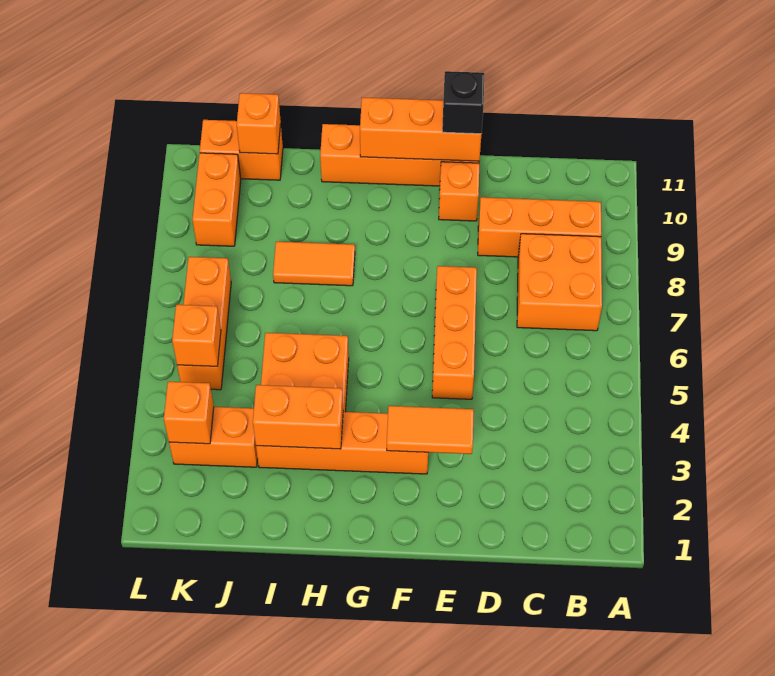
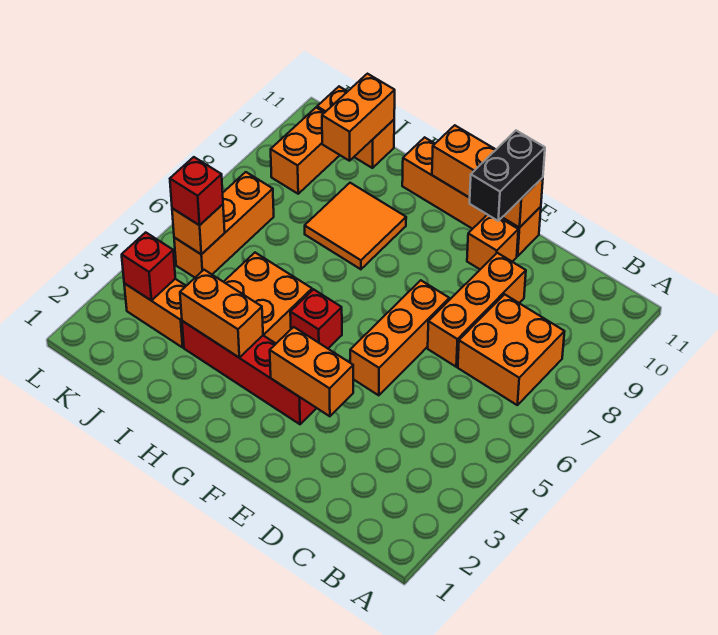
orange 1x3 brick [478,197,601,257] -> orange 1x3 brick turned to [428,253,526,367]
orange 1x2 tile [387,406,474,454] -> orange 1x2 brick [270,327,353,416]
black 1x1 brick [442,71,484,134] -> black 1x2 brick [470,131,545,221]
orange 1x4 brick [256,412,428,474] -> red 1x4 brick [182,321,316,424]
none -> red 1x1 brick [290,289,342,348]
orange 1x2 tile [273,242,355,286] -> orange 2x2 tile [305,183,406,269]
orange 1x1 brick [237,93,281,154] -> orange 1x2 brick [322,74,395,161]
orange 1x1 brick [164,382,214,444] -> red 1x1 brick [122,232,175,300]
none -> red 1x1 brick [170,157,223,225]

